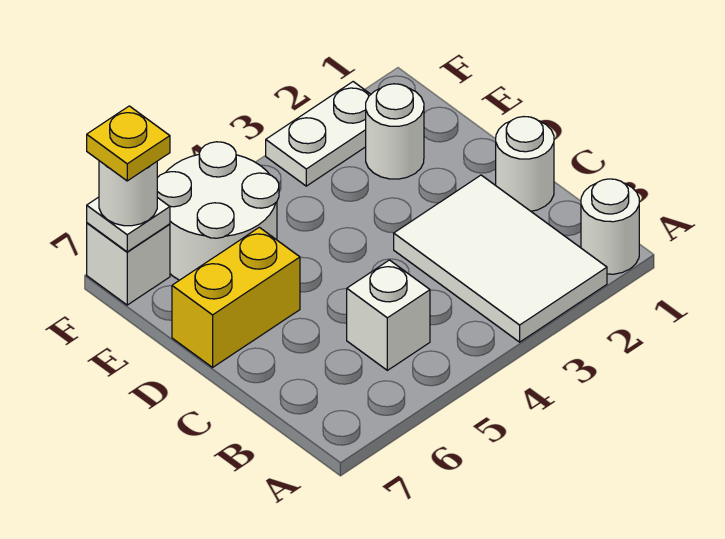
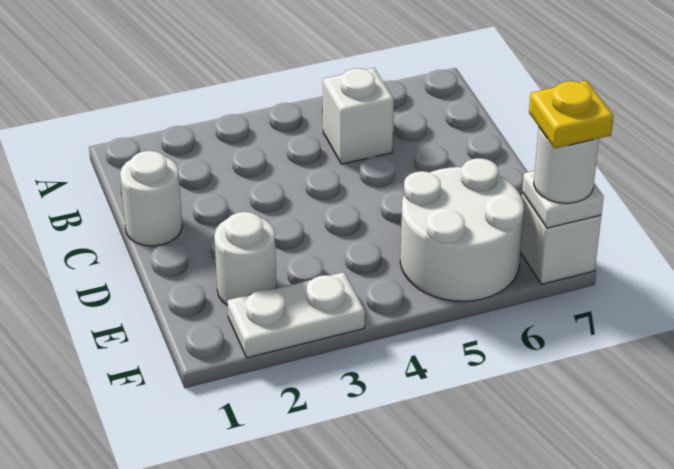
white 1x1 round brick [581,179,639,274] -> none
white 2x3 tile [394,175,607,342] -> none
yellow 1x2 brick [172,227,300,367] -> none

